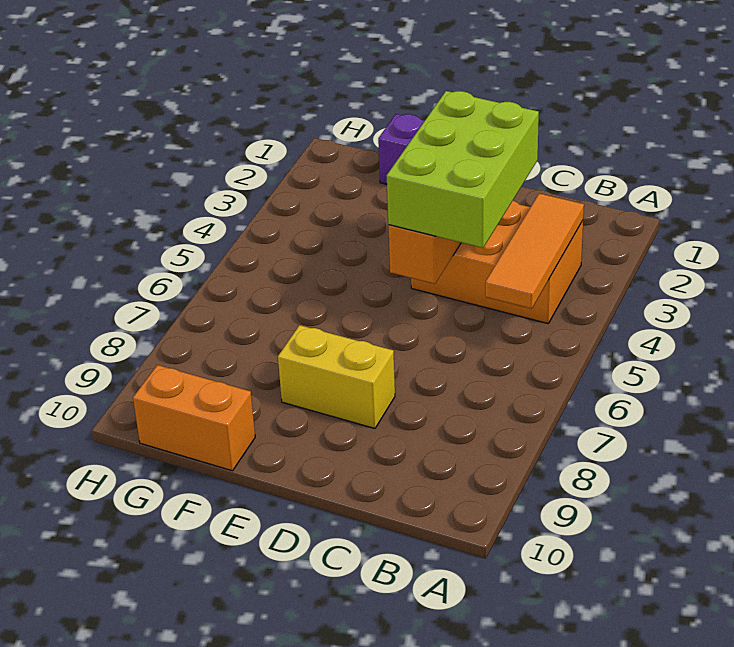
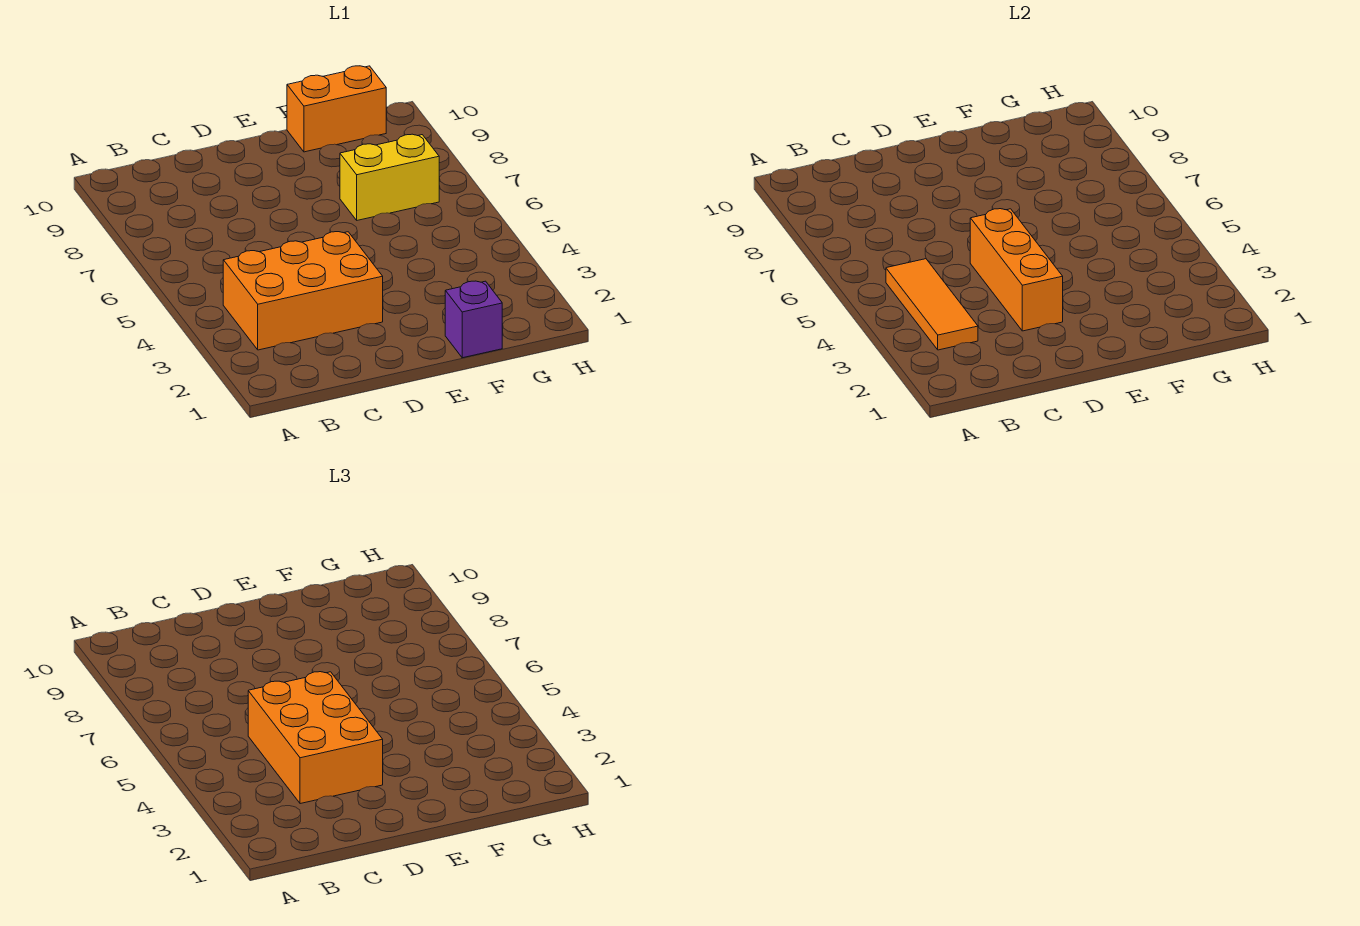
lime 2x3 brick [387,91,539,248] -> orange 2x3 brick [248,672,383,804]
yellow 1x2 brick [278,325,395,428] -> yellow 1x2 brick moved to [340,134,439,220]

